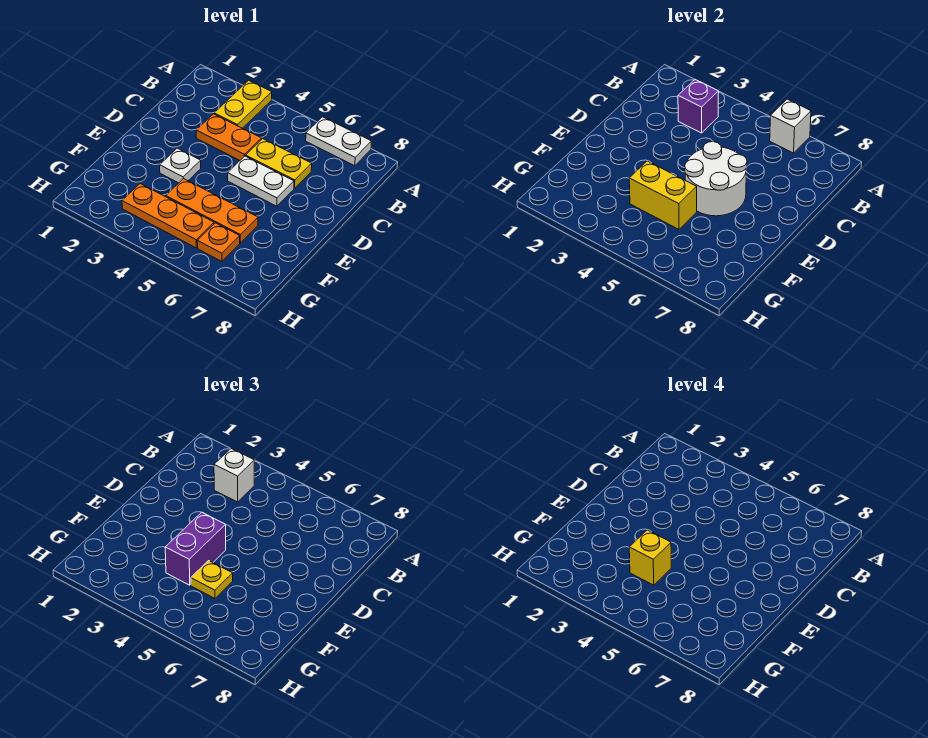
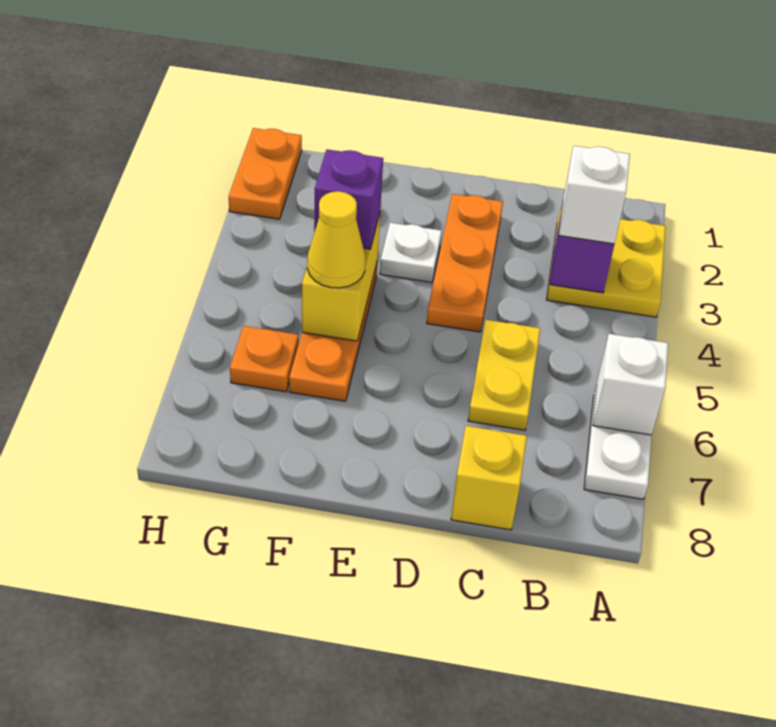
yellow 1x2 plate [214,80,272,128] -> yellow 2x2 plate [547,210,666,317]
orange 1x2 plate [196,114,261,160] -> orange 1x2 plate moved to [229,128,302,219]
white 1x2 plate [228,156,294,206] -> none
white 2x2 round brick [685,142,747,216] -> none
purple 1x2 brick [165,512,226,585] -> purple 1x1 brick [314,149,383,249]
yellow 1x1 brick [629,530,671,585] -> yellow 1x1 brick moved to [451,426,527,530]
yellow 1x1 plate [191,561,233,598] -> yellow 1x1 cone [307,191,365,288]
orange 1x3 plate [122,184,214,248] -> orange 1x3 plate moved to [427,194,503,332]

